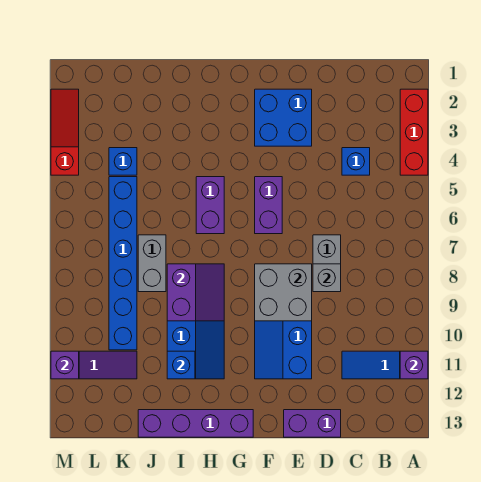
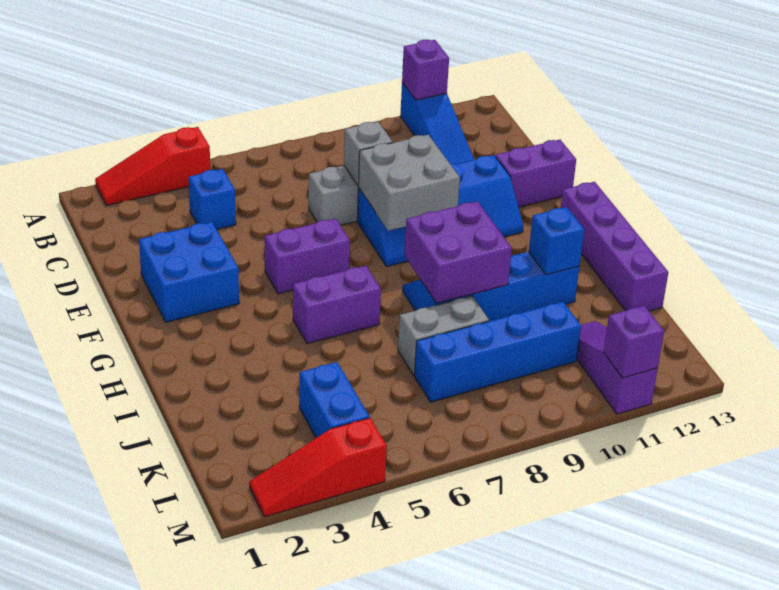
red 1x3 brick [400,89,428,175] -> red 1x3 slope [95,127,210,206]
purple 1x2 brick [284,410,341,437] -> purple 1x2 brick turned to [495,140,576,207]
purple 2x2 slope [167,264,224,321] -> purple 2x2 brick [404,201,512,303]
blue 1x1 brick [109,148,137,175] -> blue 1x2 brick [299,362,369,438]
blue 1x6 brick [109,177,137,350] -> blue 1x4 brick [414,302,581,402]

